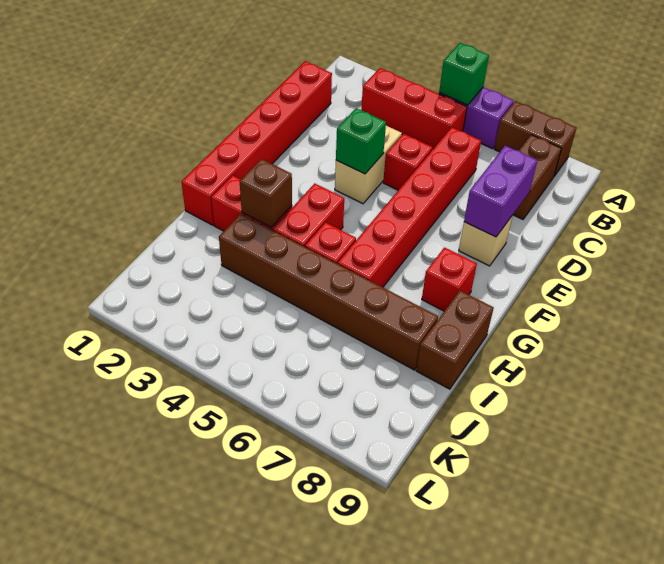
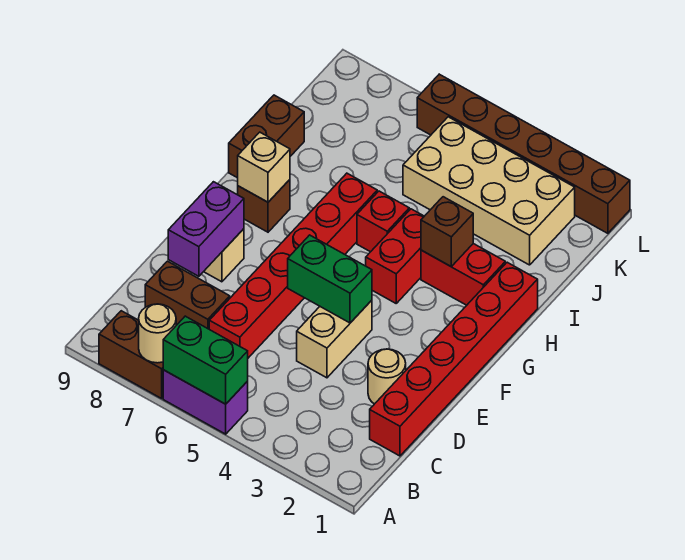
green 1x1 brick [439,43,489,105] -> green 1x2 brick [163,316,248,404]
none -> tan 1x1 round brick [139,304,176,363]
red 1x3 brick [361,68,467,149] -> none
brown 1x2 brick [513,135,561,219] -> brown 1x2 brick turned to [145,261,230,329]
none -> tan 1x1 round brick [368,349,406,404]
red 1x1 brick [383,134,433,190] -> none
green 1x1 brick [336,108,386,174] -> green 1x2 brick [288,235,372,323]
red 1x1 brick [422,248,477,311] -> brown 1x1 brick [238,180,290,232]
none -> tan 1x1 brick [238,132,290,202]
brown 1x6 brick [219,214,438,370] -> brown 1x6 brick moved to [417,74,630,233]
none -> tan 2x4 brick [403,117,575,265]

